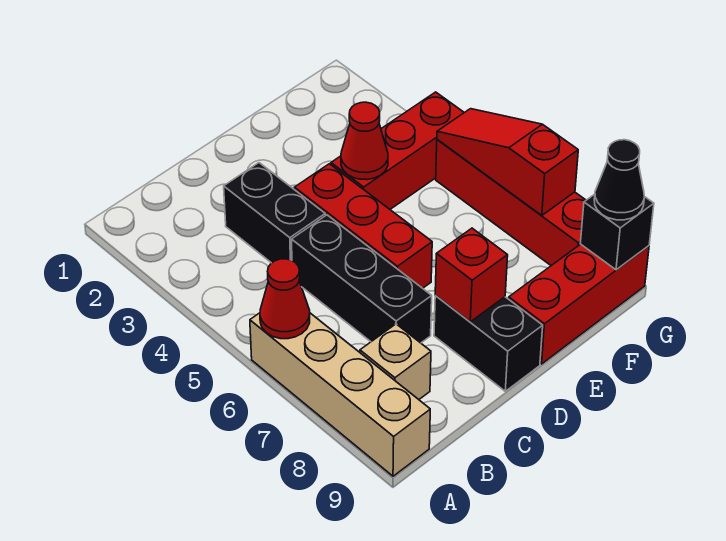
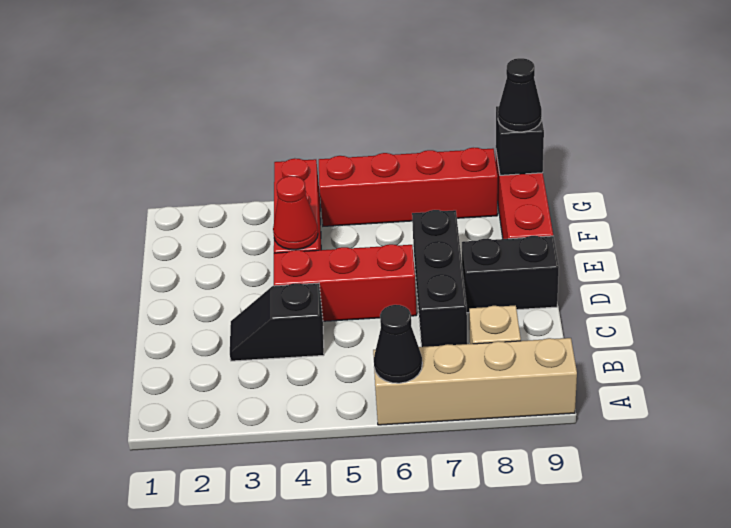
red 1x1 cone [260,259,310,339] -> black 1x1 cone [374,305,422,383]
black 1x2 brick [224,163,325,263] -> black 1x2 slope [230,283,324,361]
black 1x3 brick [292,215,432,343] -> black 1x3 brick turned to [412,210,467,347]
red 1x1 brick [435,228,508,322] -> none
red 1x3 slope [437,109,578,215] -> none

